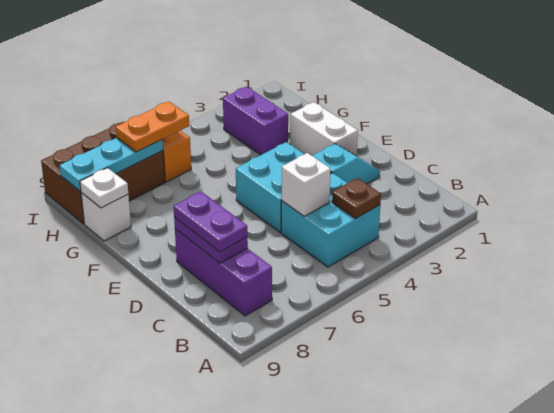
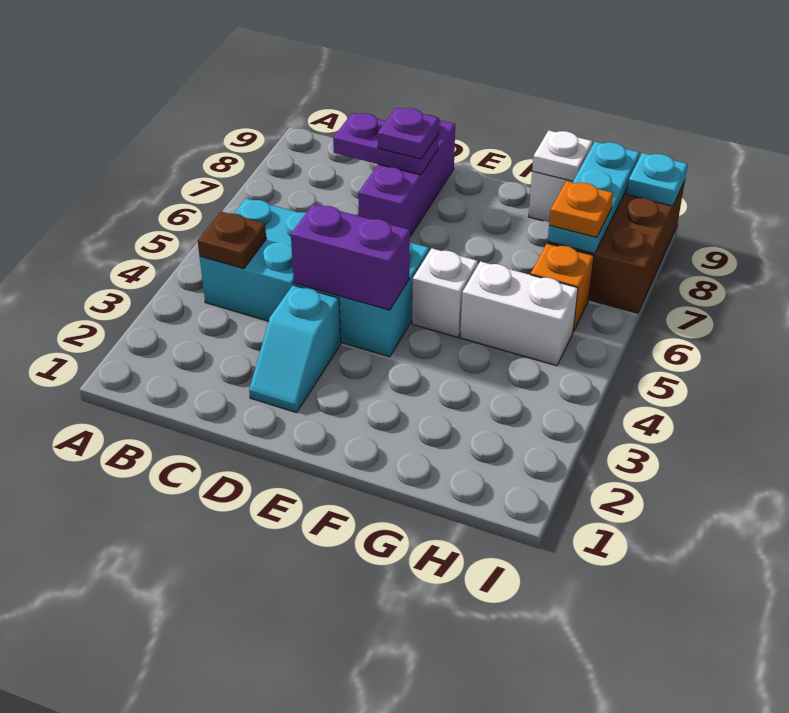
purple 1x3 brick [175,229,272,316] -> purple 1x3 brick turned to [358,114,455,236]
white 1x1 brick [281,153,331,216] -> white 1x1 brick moved to [412,248,478,337]
purple 1x2 plate [174,192,247,252] -> purple 1x1 plate [378,108,439,159]
white 1x2 brick [290,102,358,156] -> white 1x2 brick moved to [460,261,578,366]
purple 1x2 brick [223,87,288,155] -> purple 1x2 brick moved to [291,204,410,310]
orange 1x2 plate [116,102,189,152] -> orange 1x1 plate [549,181,613,237]
none -> cyan 1x1 plate [627,153,688,206]

